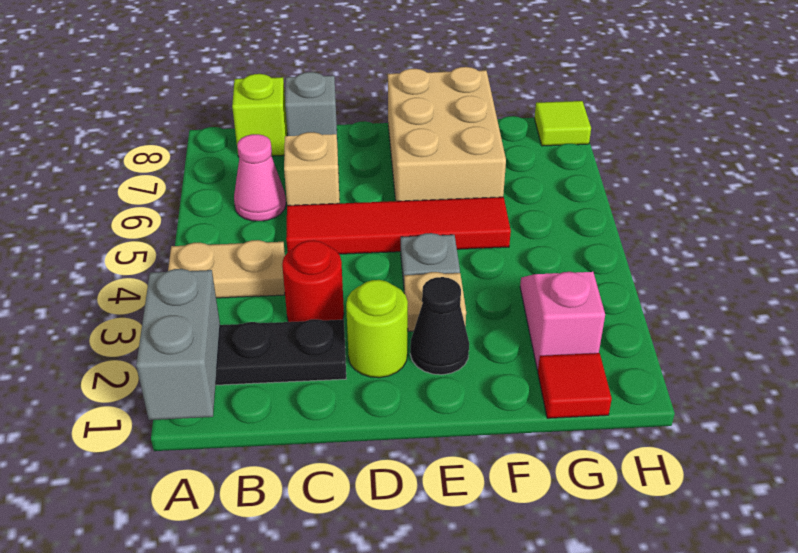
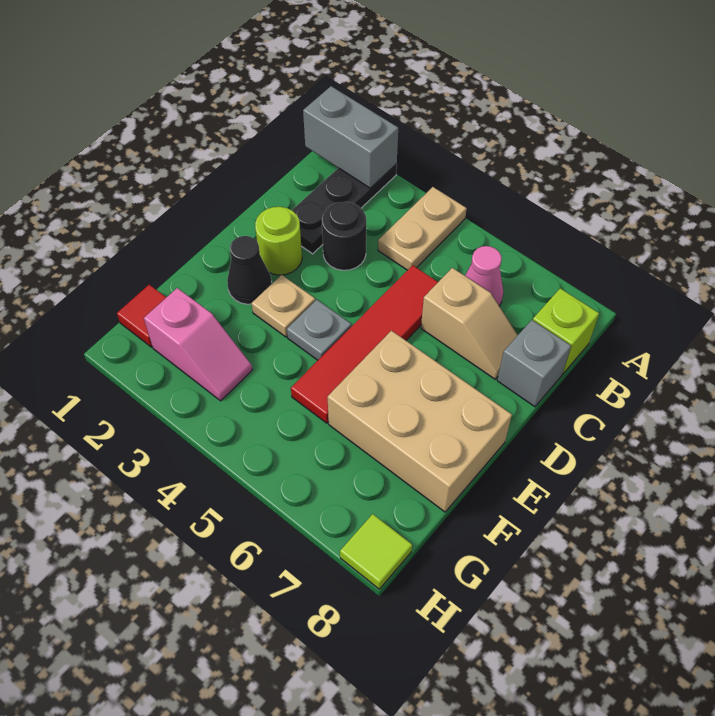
red 1x1 round brick [282,240,344,322] -> black 1x1 round brick [322,202,366,270]

